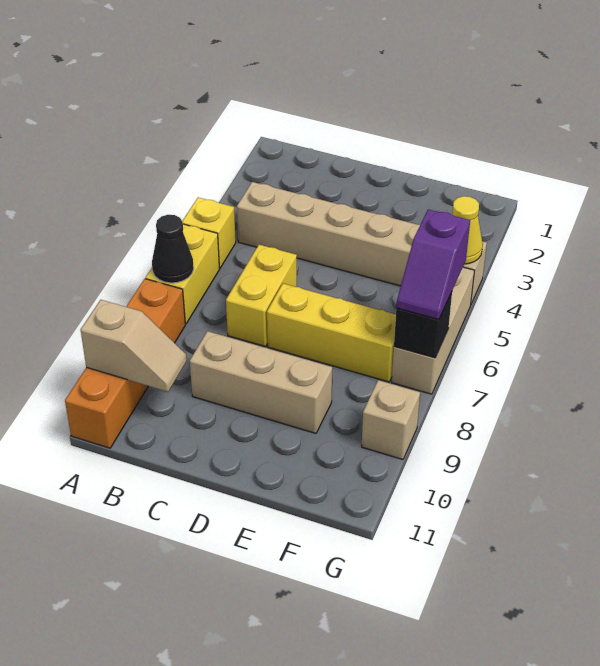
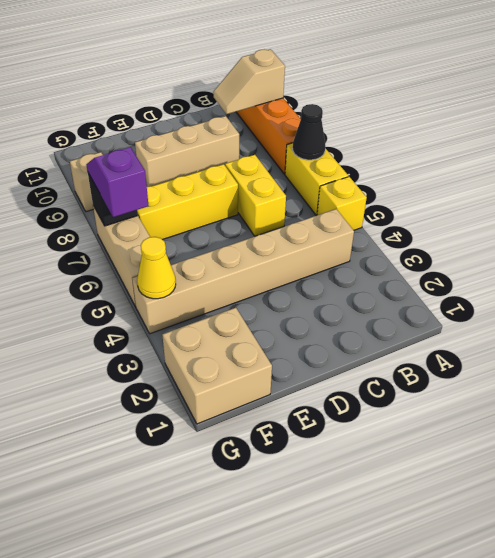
none -> tan 2x2 brick [162,307,272,424]

